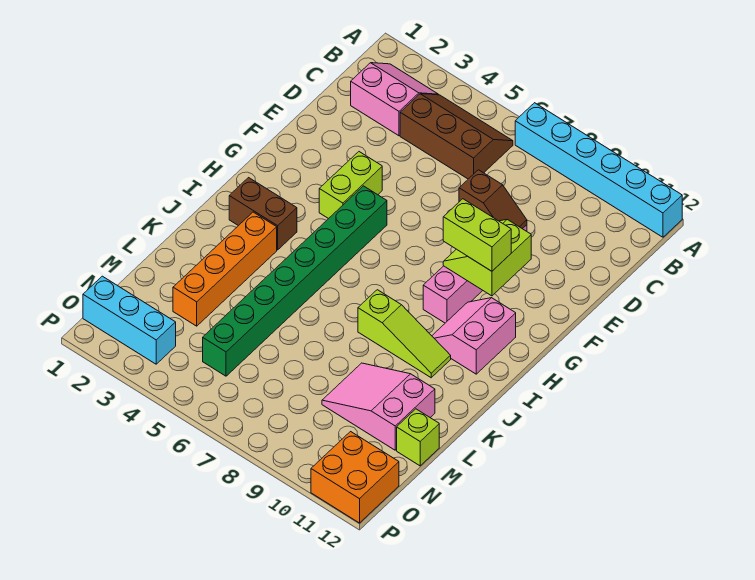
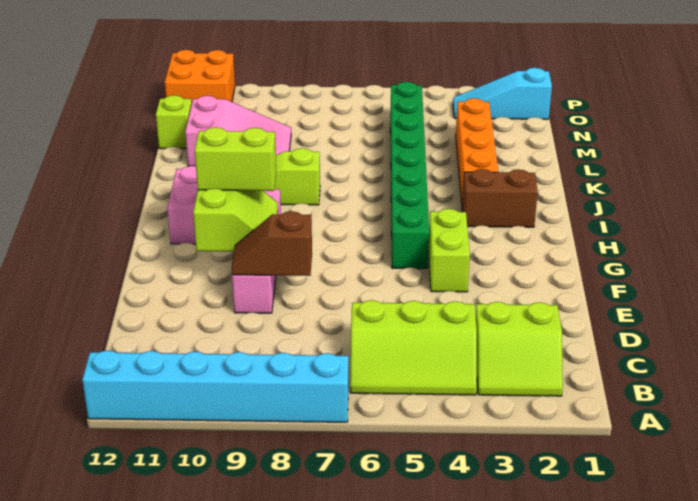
pink 2x2 slope [351,63,439,136] -> lime 2x2 slope [476,302,563,396]
brown 2x3 slope [400,94,513,179] -> lime 2x3 slope [350,300,477,395]
cyan 1x3 brick [83,276,176,364] -> cyan 1x3 slope [453,68,552,119]

